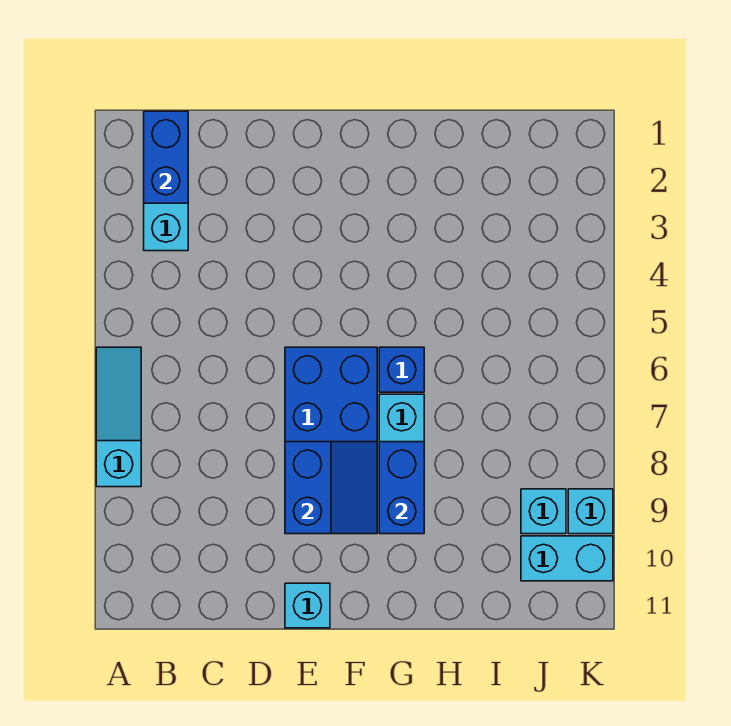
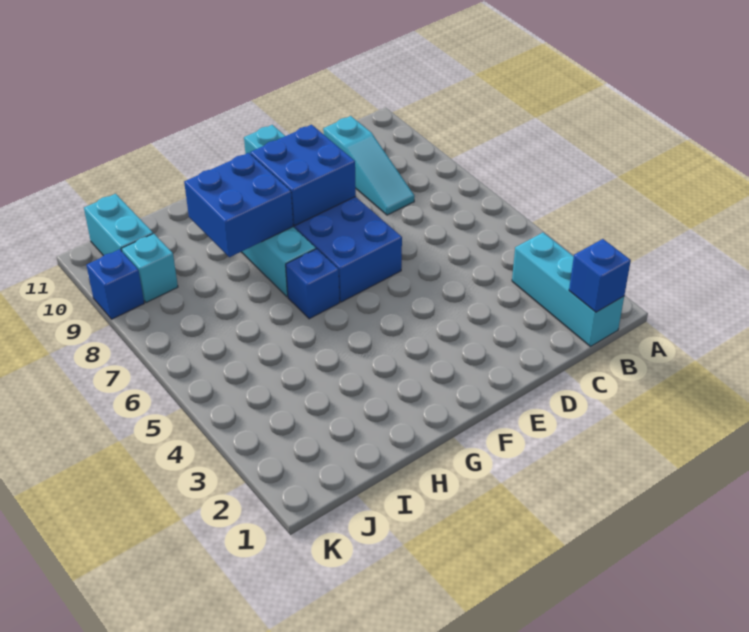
cyan 1x3 slope [96,347,141,487] -> cyan 1x3 slope moved to [323,116,415,215]
blue 1x2 brick [144,111,188,203] -> blue 1x1 brick [569,239,631,312]
blue 2x2 slope [285,442,377,534] -> blue 2x2 brick [250,125,356,226]
blue 1x2 brick [379,442,424,534] -> blue 2x2 brick [184,153,293,257]
cyan 1x2 brick [521,536,613,581] -> cyan 1x2 brick turned to [84,194,153,256]
cyan 1x1 brick [568,489,613,534] -> blue 1x1 brick [86,249,144,319]

